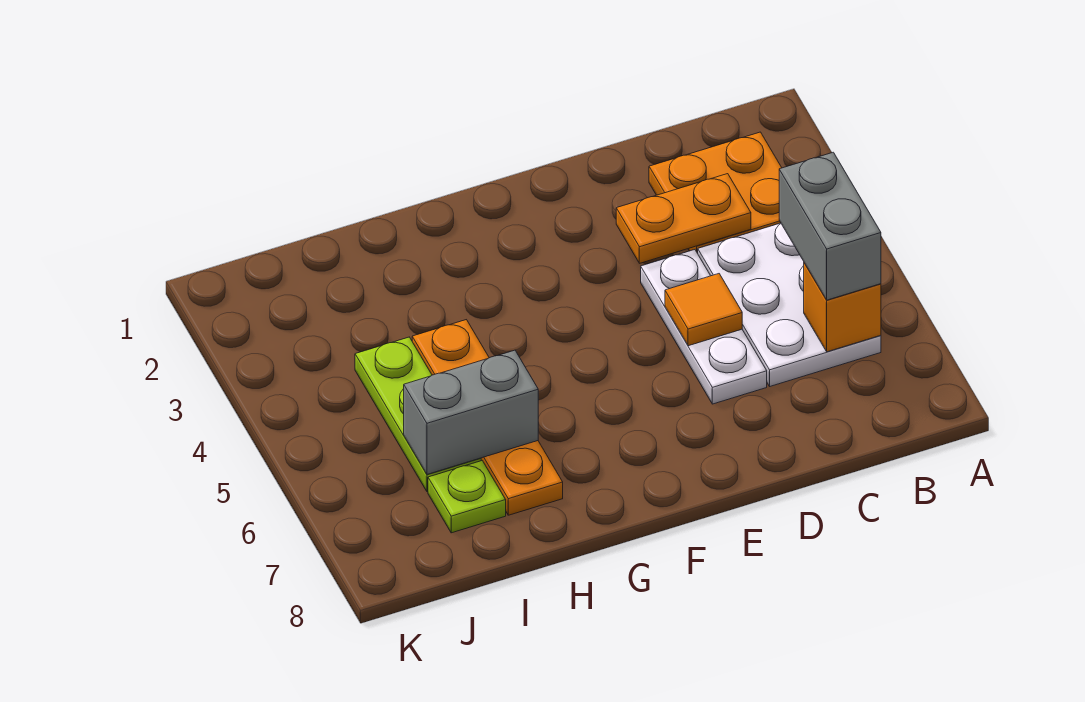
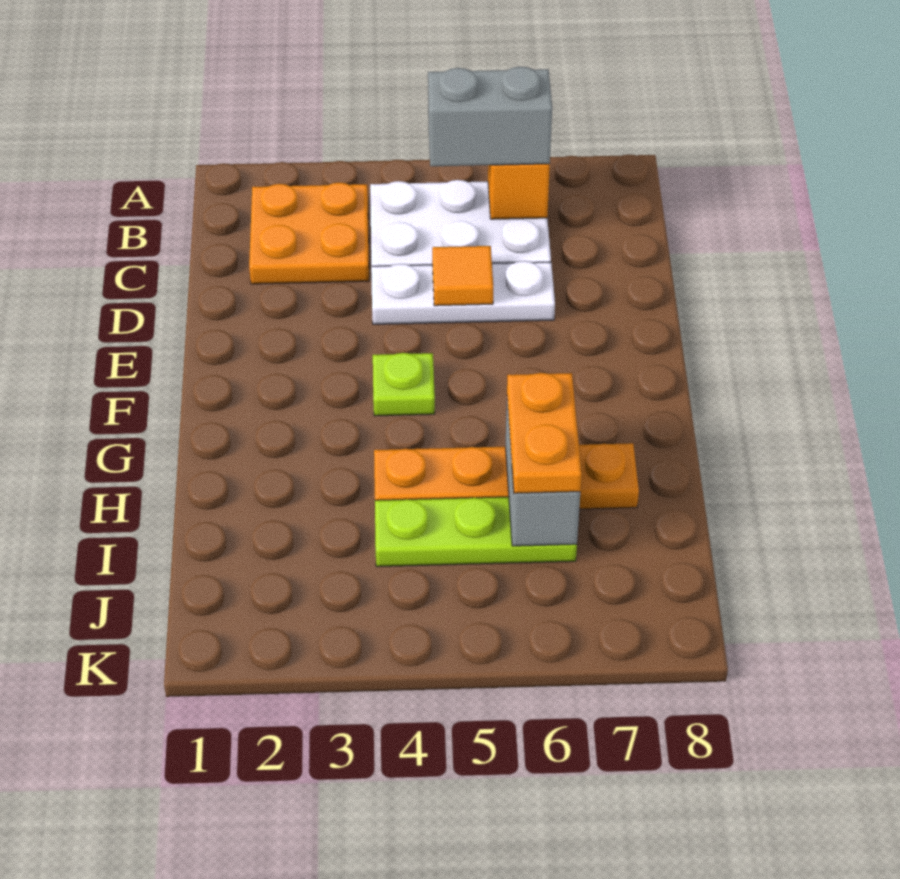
orange 1x2 plate [616,174,751,263] -> orange 1x2 plate moved to [507,373,582,493]
lime 1x1 plate [428,461,506,533] -> lime 1x1 plate moved to [373,353,435,416]

